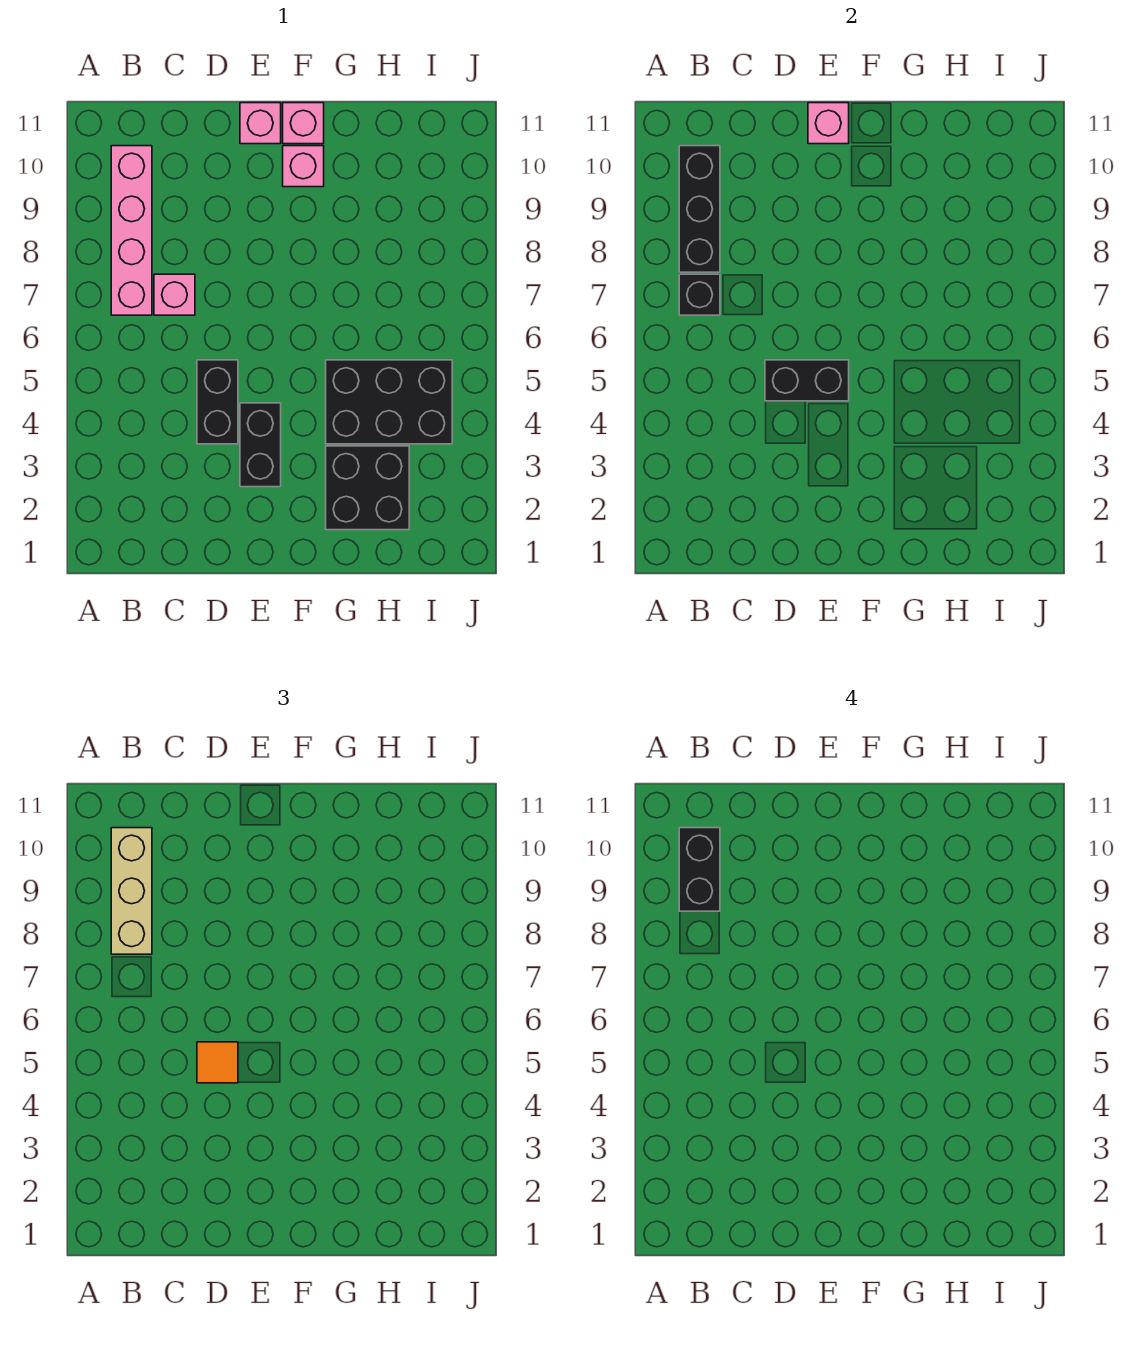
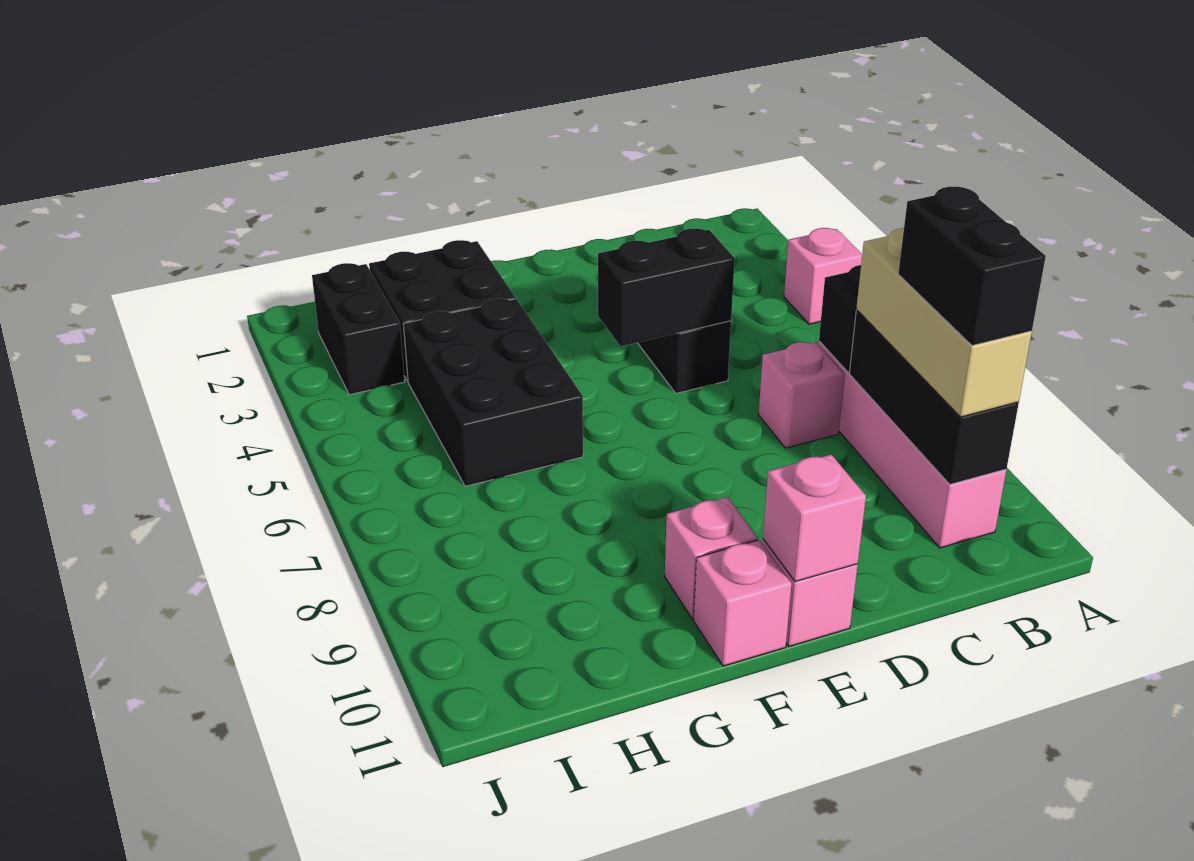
none -> pink 1x1 brick [784,228,862,324]
orange 1x1 tile [197,1042,238,1083] -> none
black 1x2 brick [240,403,281,487] -> black 1x2 brick moved to [312,263,405,395]
black 2x3 brick [326,360,452,444] -> black 2x3 brick turned to [403,299,583,486]

